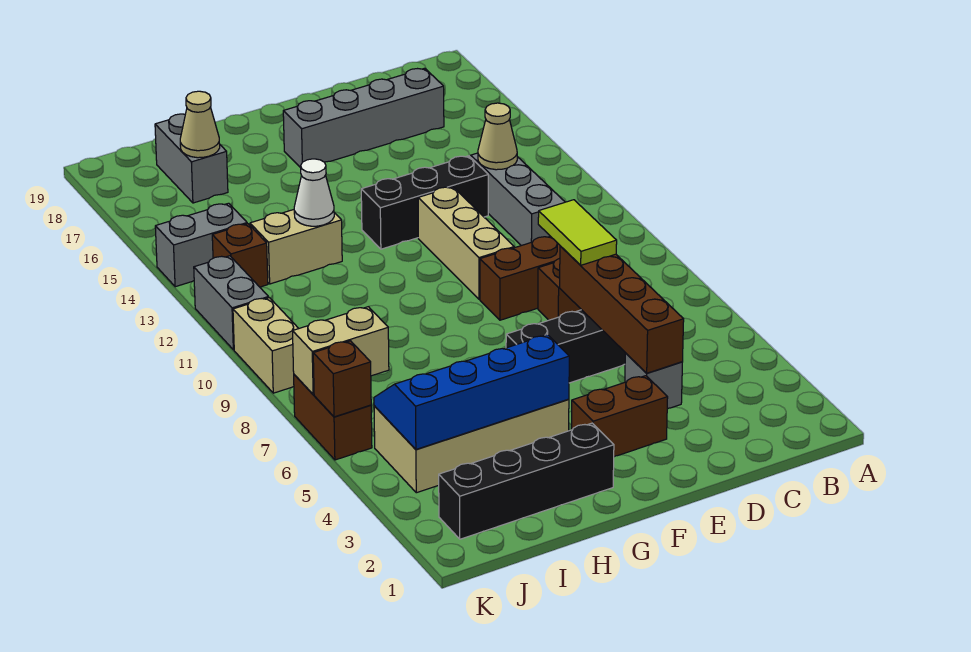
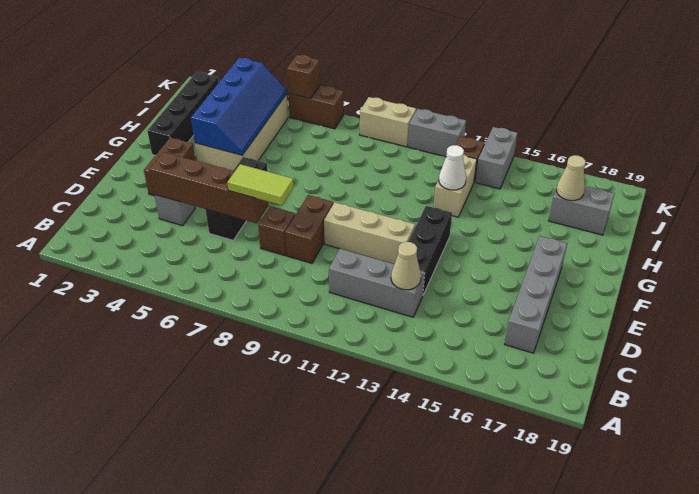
tan 1x2 brick [293,307,389,394] -> none

